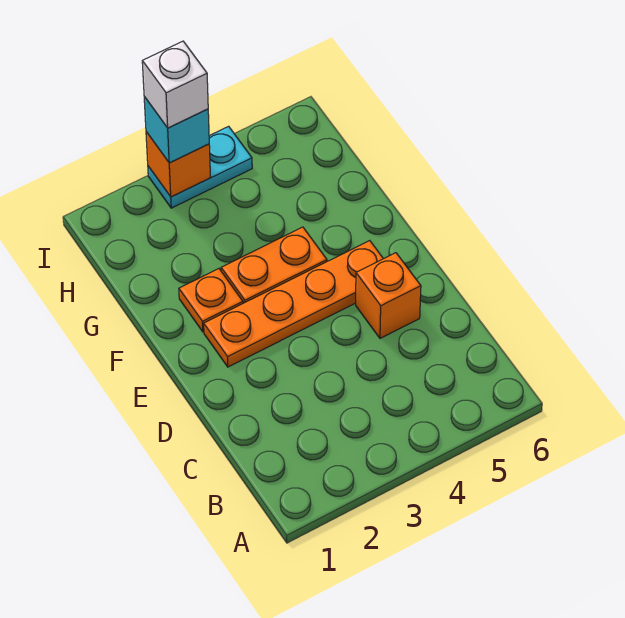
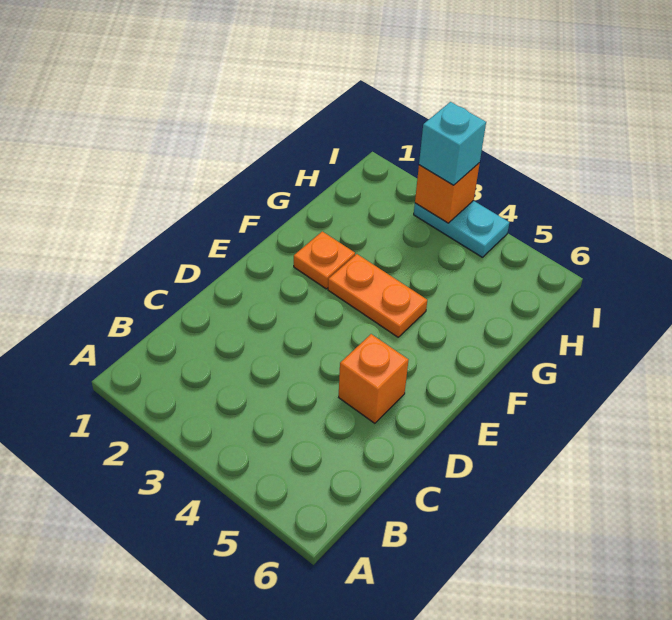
orange 1x4 plate [204,241,383,367] -> none
white 1x1 brick [142,41,208,128] -> none

